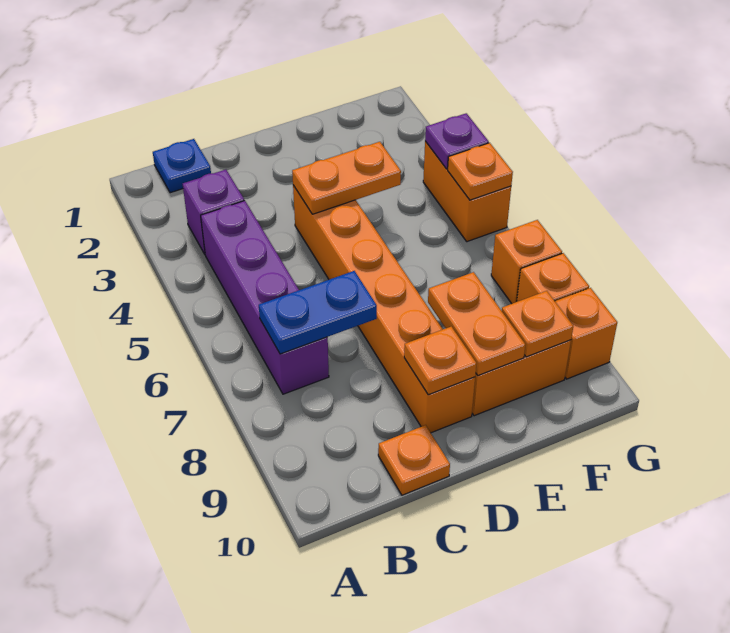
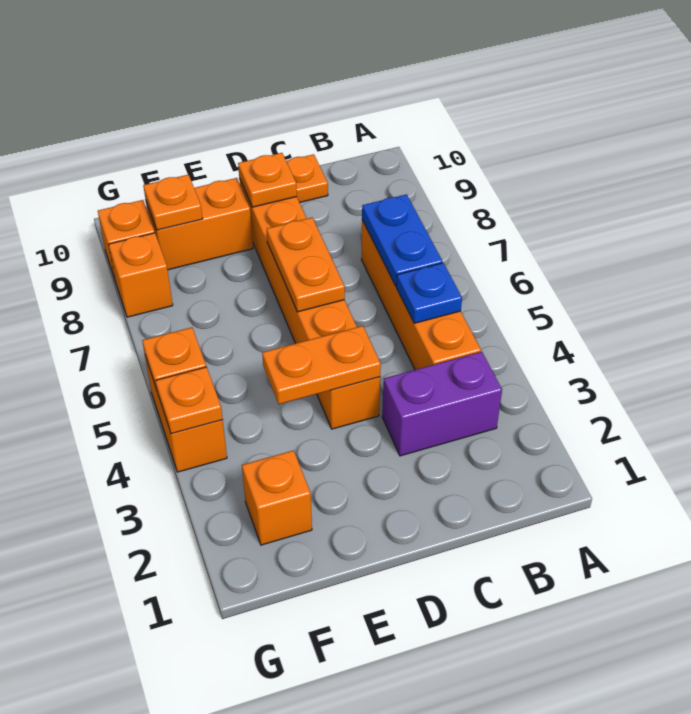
blue 1x1 plate [153,139,211,193] -> blue 1x1 plate moved to [397,263,462,323]
purple 1x1 brick [183,170,244,254] -> purple 1x2 brick [382,352,502,456]
purple 1x4 brick [201,201,329,394] -> orange 1x4 brick [361,220,481,370]
blue 1x2 plate [259,271,377,354] -> blue 1x2 plate turned to [362,194,443,286]
orange 1x2 plate [428,272,526,375] -> orange 1x2 plate moved to [267,218,345,312]
purple 1x1 plate [425,113,489,169] -> orange 1x1 plate [156,367,223,434]
orange 1x1 brick [491,220,562,304] -> orange 1x1 brick moved to [242,451,312,545]

